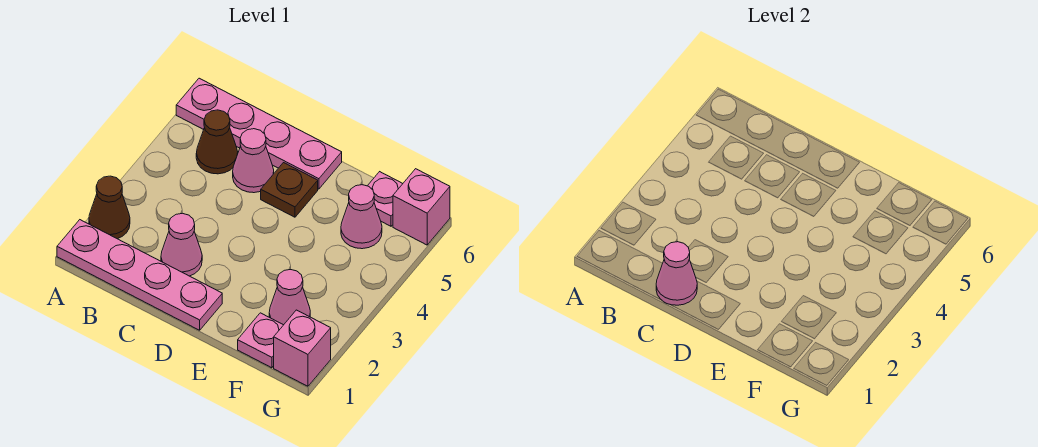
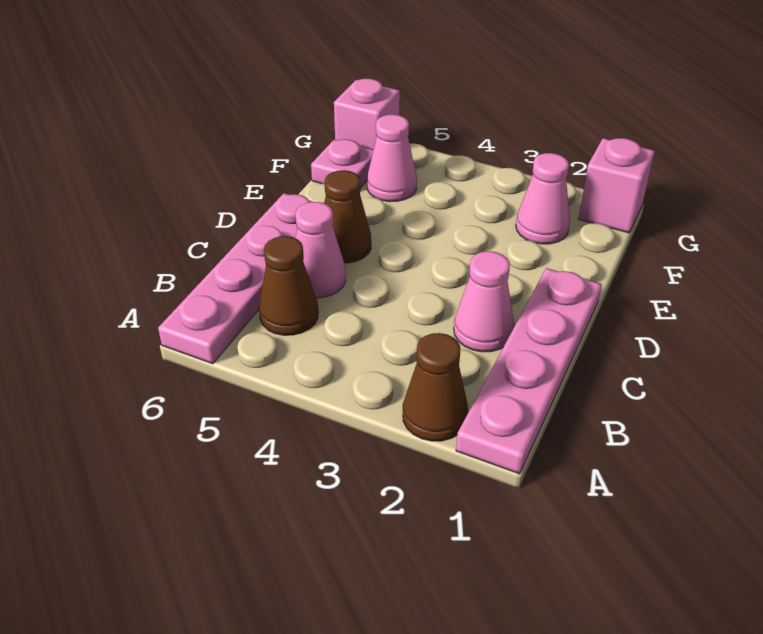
pink 1x1 cone [656,242,697,305] -> none
brown 1x1 plate [261,163,318,217] -> brown 1x1 cone [324,170,371,263]
pink 1x1 plate [238,313,283,368] -> none

